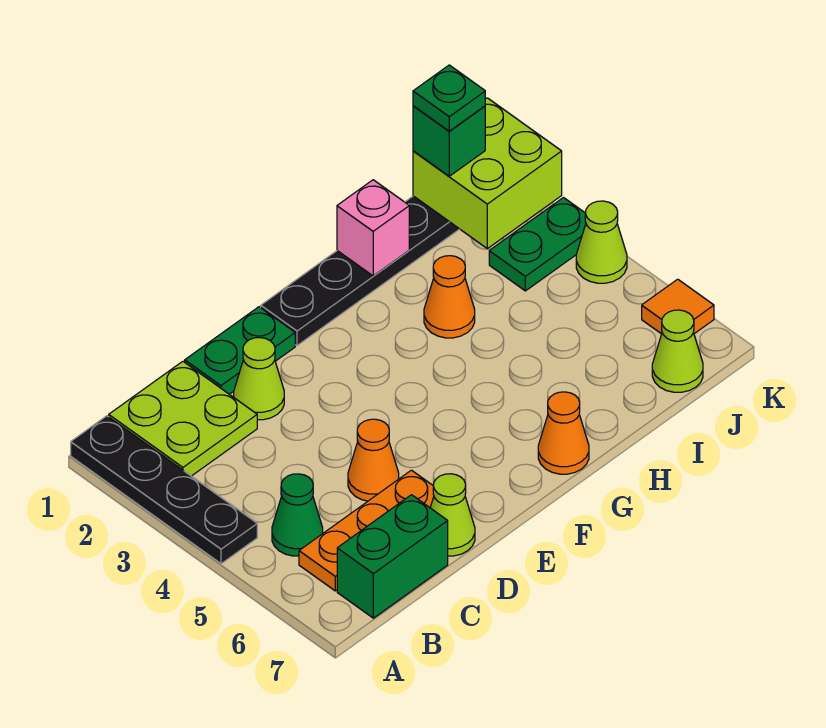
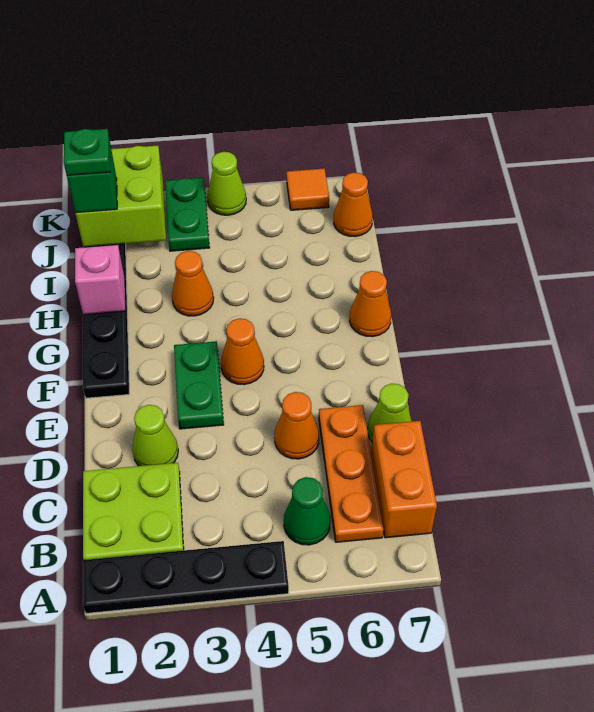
green 1x2 brick [337,495,448,618] -> orange 1x2 brick [371,421,437,538]
green 1x2 plate [185,307,295,394] -> green 1x2 plate moved to [174,341,224,429]
none -> orange 1x1 cone [221,318,264,385]
lime 1x1 cone [652,310,703,392] -> orange 1x1 cone [334,172,373,237]

